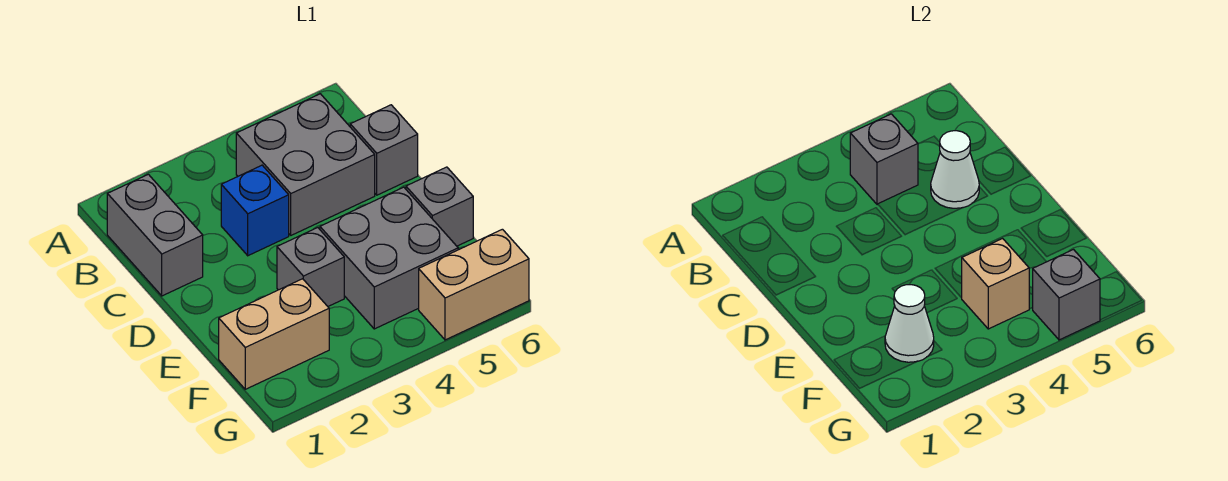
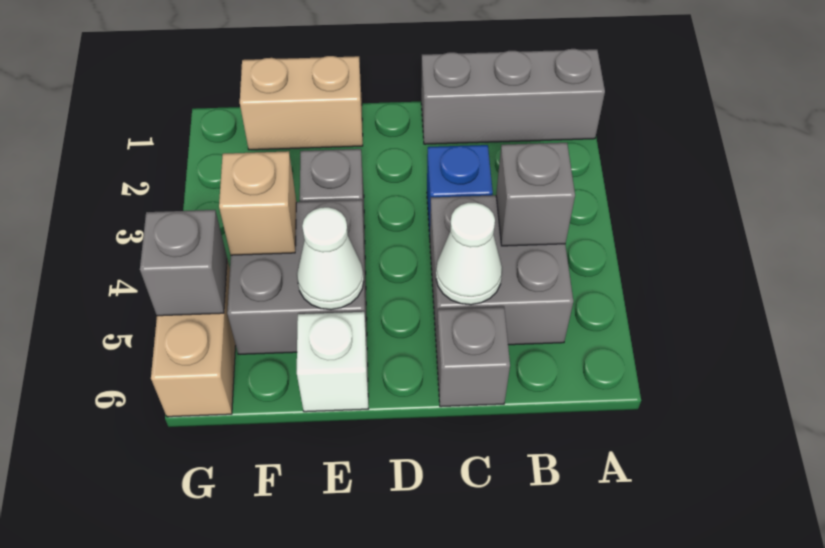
grey 1x2 brick [107,174,203,296] -> grey 1x3 brick [421,49,605,144]
grey 1x1 brick [406,167,473,246] -> white 1x1 brick [297,312,368,412]
tan 1x2 brick [219,279,329,389] -> tan 1x2 brick turned to [240,56,363,150]
white 1x1 cone [885,285,934,362] -> white 1x1 cone moved to [297,207,364,310]

